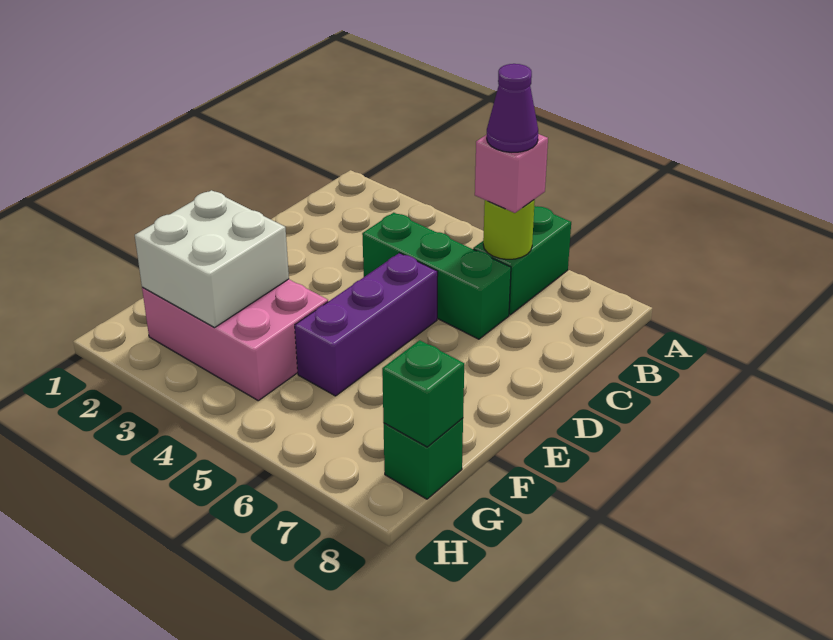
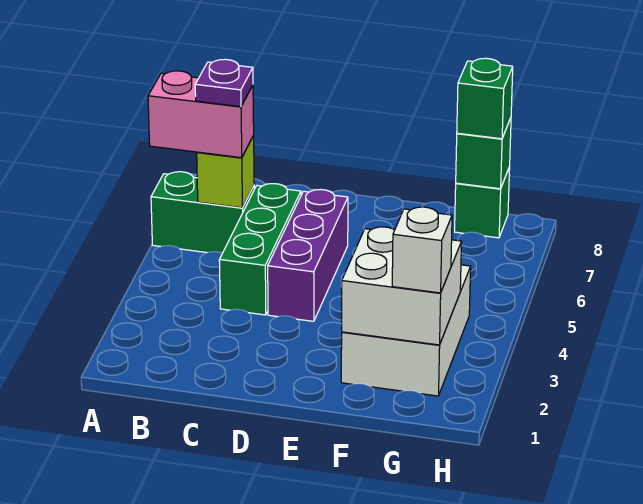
lime 1x1 round brick [483,199,535,259] -> lime 1x1 brick [197,136,254,208]
pink 1x1 brick [475,134,548,213] -> pink 1x2 brick [148,71,254,158]
purple 1x1 cone [487,64,538,152] -> purple 1x1 plate [195,59,253,107]
purple 1x3 brick [295,253,438,396] -> purple 1x3 brick turned to [268,190,348,321]
pink 2x3 brick [142,279,328,401] -> white 2x3 brick [341,265,471,396]
none -> white 1x1 brick [392,207,452,293]
none -> green 1x1 brick [457,58,513,139]

